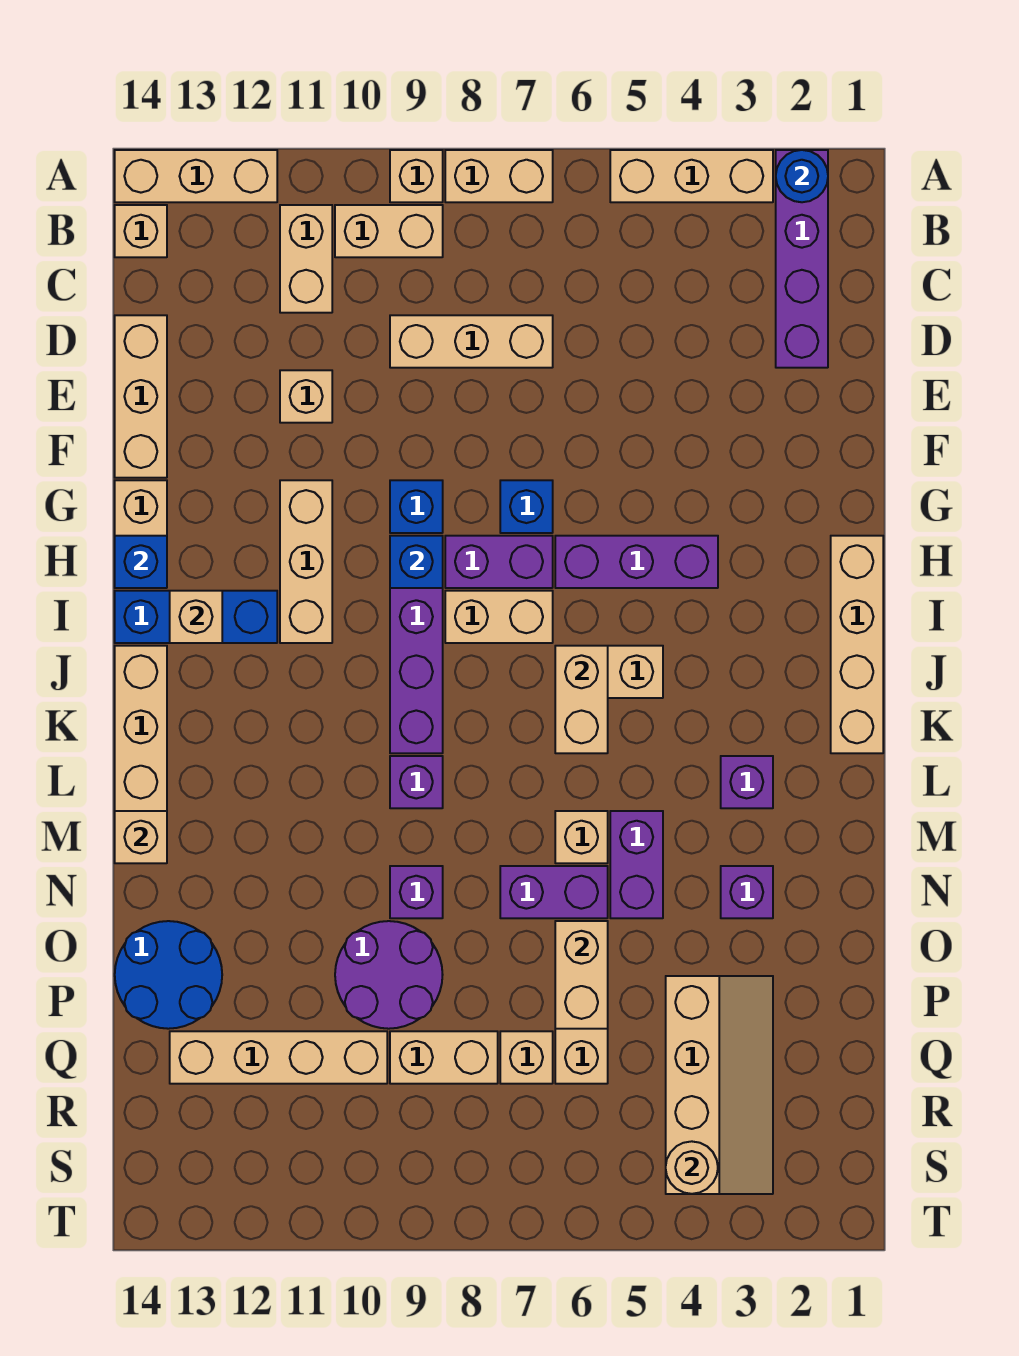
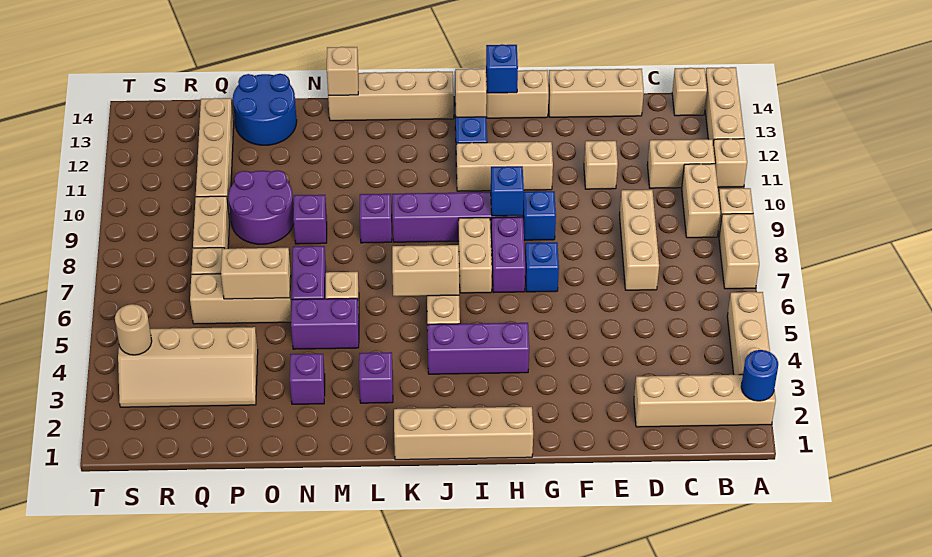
purple 1x4 brick [776,150,828,368] -> tan 1x4 brick [634,375,776,427]
none -> tan 1x1 brick [713,139,747,187]
purple 1x3 brick [555,536,718,588] -> purple 1x3 brick turned to [427,323,529,374]

